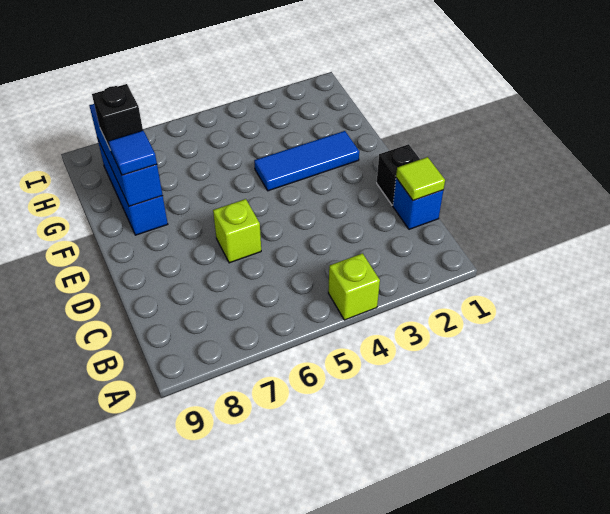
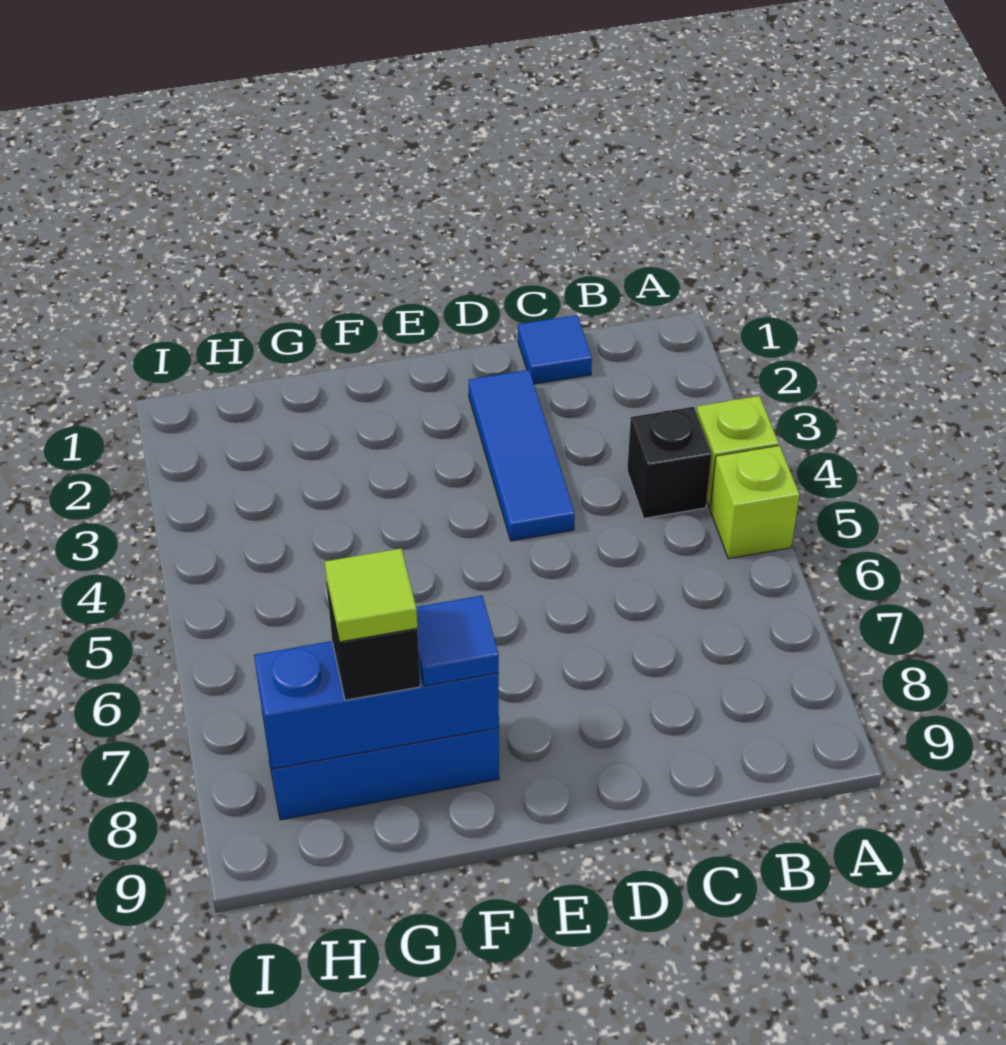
blue 1x1 brick [393,178,443,229] -> blue 1x1 tile [518,315,592,384]
lime 1x1 tile [396,157,445,201] -> lime 1x1 tile moved to [325,549,417,642]
black 1x1 brick [377,144,420,205] -> black 1x1 brick moved to [627,407,712,518]
lime 1x1 brick [213,199,261,263] -> lime 1x1 brick moved to [710,445,800,559]
blue 1x3 tile [254,131,359,191] -> blue 1x3 tile moved to [469,370,575,541]

